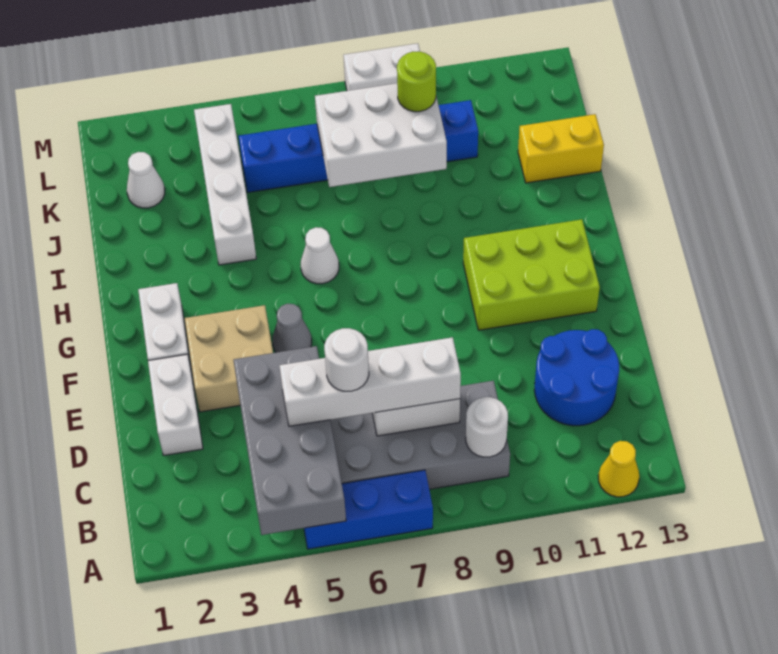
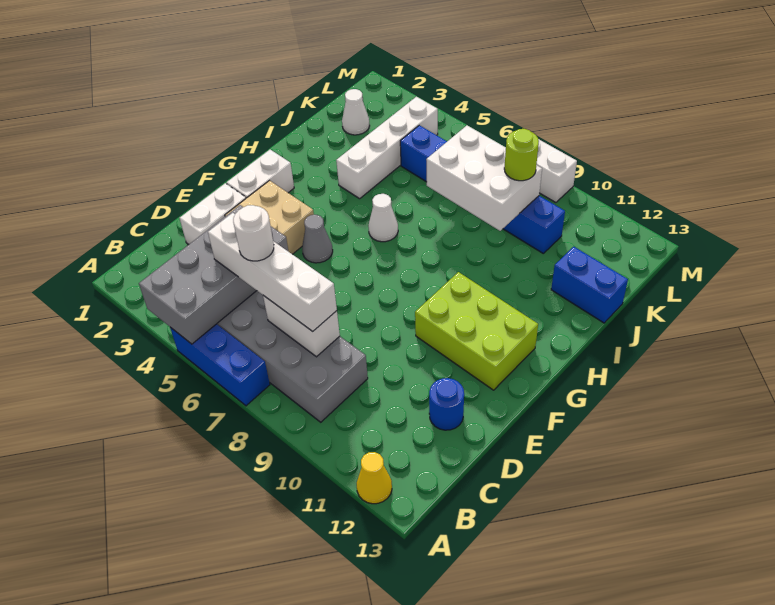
white 1x1 round brick [466,397,508,457] -> none
blue 2x2 round brick [534,329,619,426] -> blue 1x1 round brick [429,378,464,430]
yellow 1x2 brick [518,114,604,183] -> blue 1x2 brick [551,247,628,323]

